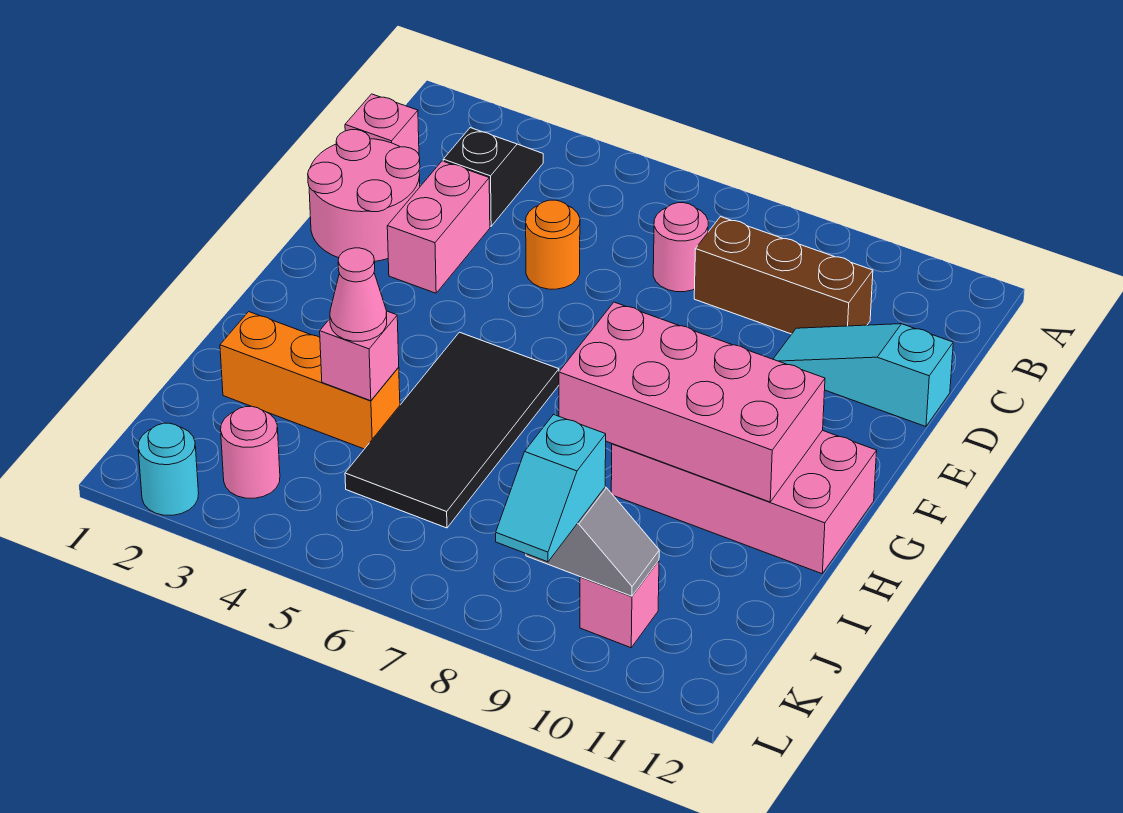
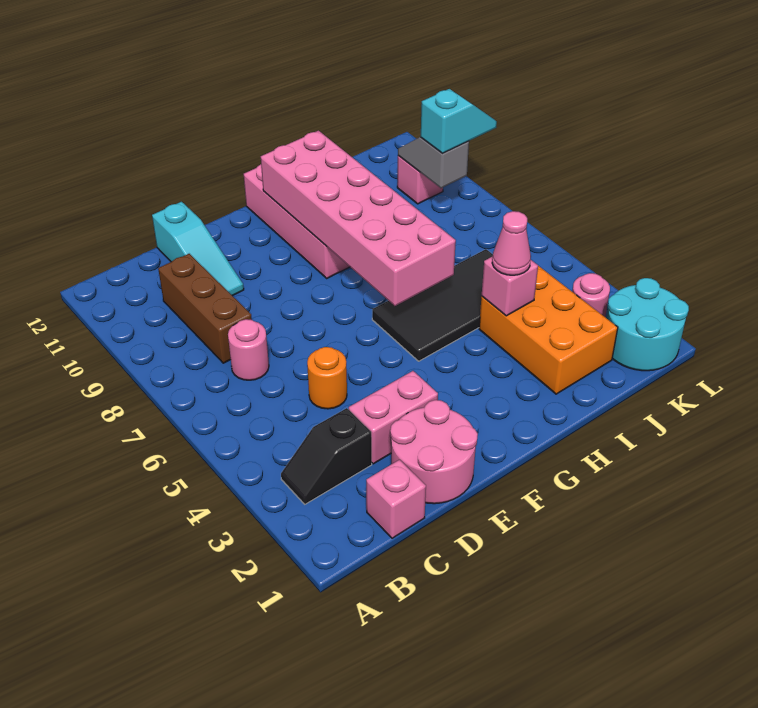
pink 2x4 brick [559,302,825,502] -> pink 2x6 brick [261,131,456,306]
orange 1x3 brick [220,312,400,449] -> orange 2x3 brick [479,266,618,394]
cyan 1x1 round brick [138,423,199,515] -> cyan 2x2 round brick [607,278,689,371]

